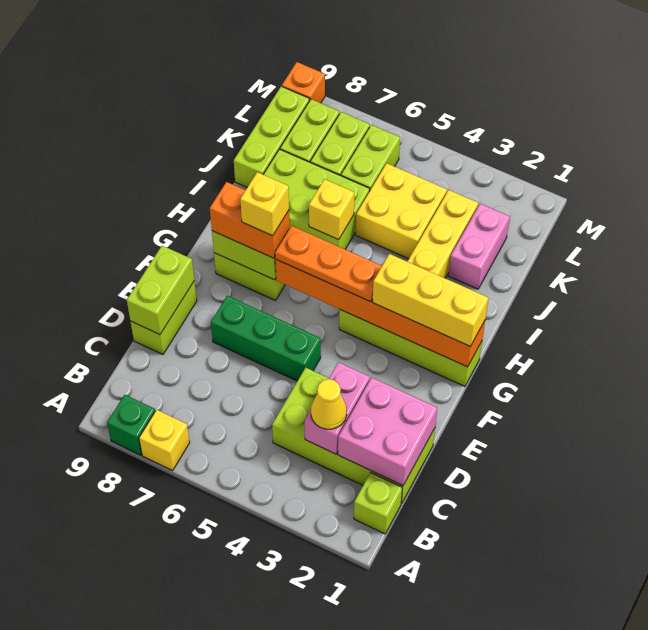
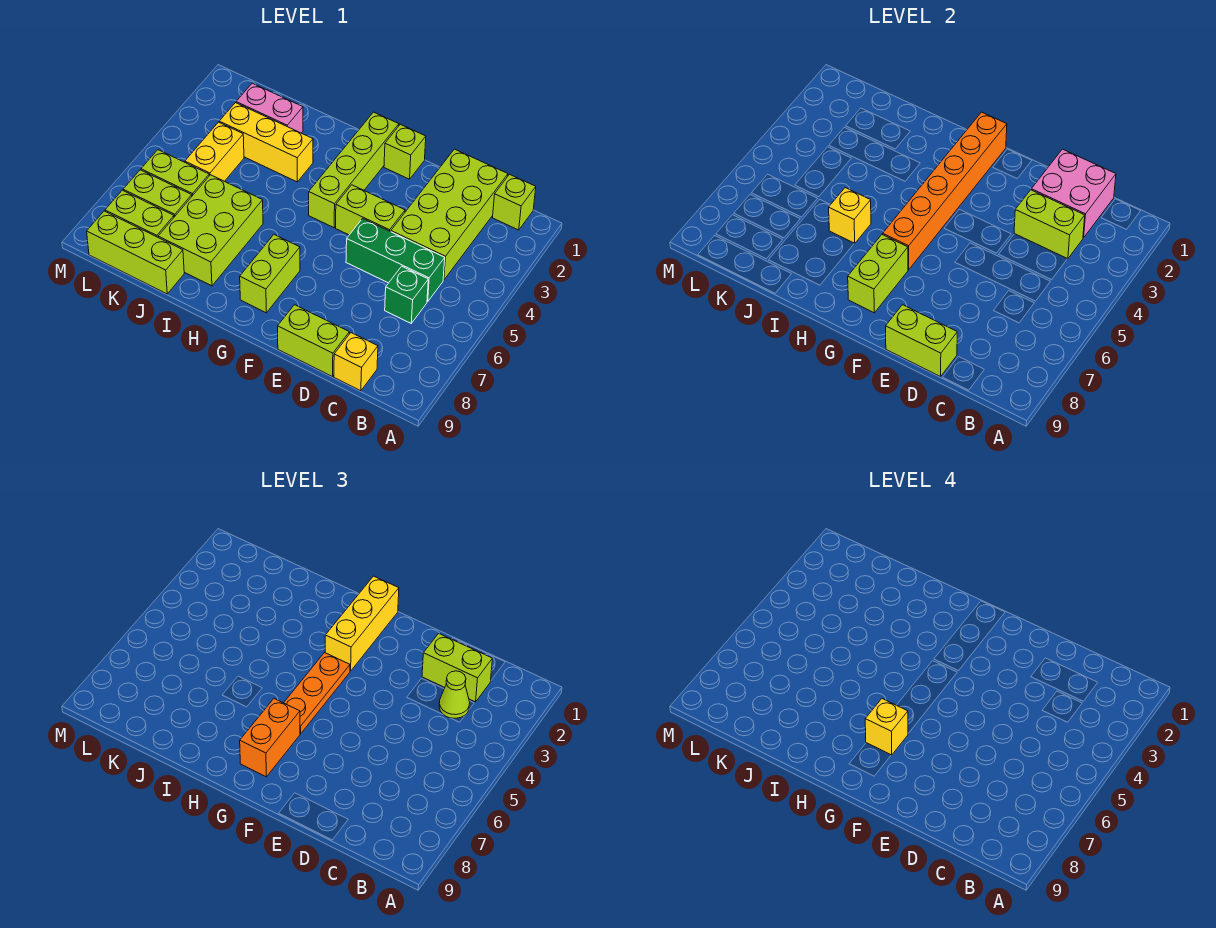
yellow 1x1 brick [139,410,190,471] -> yellow 1x1 brick moved to [334,333,378,391]
green 1x1 brick [107,395,155,455] -> green 1x1 brick moved to [385,266,428,323]
none -> lime 1x2 brick [422,633,492,702]
pink 1x2 brick [305,362,370,454] -> lime 1x2 brick [1014,190,1085,259]
yellow 1x1 cone [311,379,347,429] -> lime 1x1 cone [439,671,470,718]
none -> lime 1x2 brick [336,185,405,235]
green 1x3 brick [211,296,321,381] -> green 1x3 brick turned to [346,219,445,302]
none -> lime 1x1 brick [384,124,426,179]
yellow 2x2 brick [356,163,447,259] -> yellow 1x2 brick [185,122,244,181]
orange 1x1 brick [282,62,325,103] -> none

